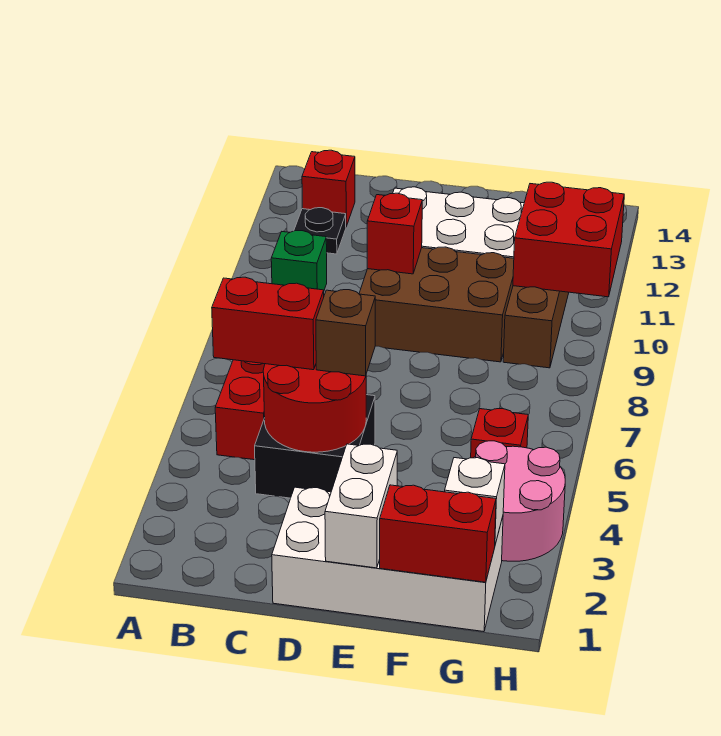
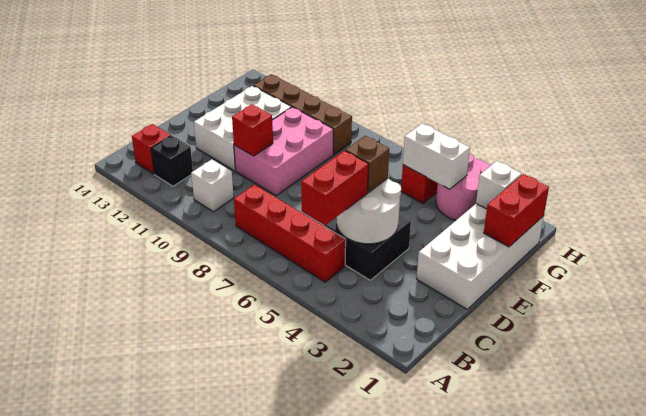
green 1x1 brick [271,231,327,290] -> white 1x1 brick [191,159,234,212]
black 1x1 plate [294,208,346,254] -> black 1x1 brick [151,135,193,186]
red 2x2 round brick [263,364,367,452] -> white 2x2 round brick [337,178,401,244]
brown 2x3 brick [359,247,514,362] -> pink 2x3 brick [234,107,333,195]
white 1x2 brick [325,444,397,568] -> white 1x2 brick moved to [403,123,470,189]
red 2x2 brick [513,182,624,297] -> none

